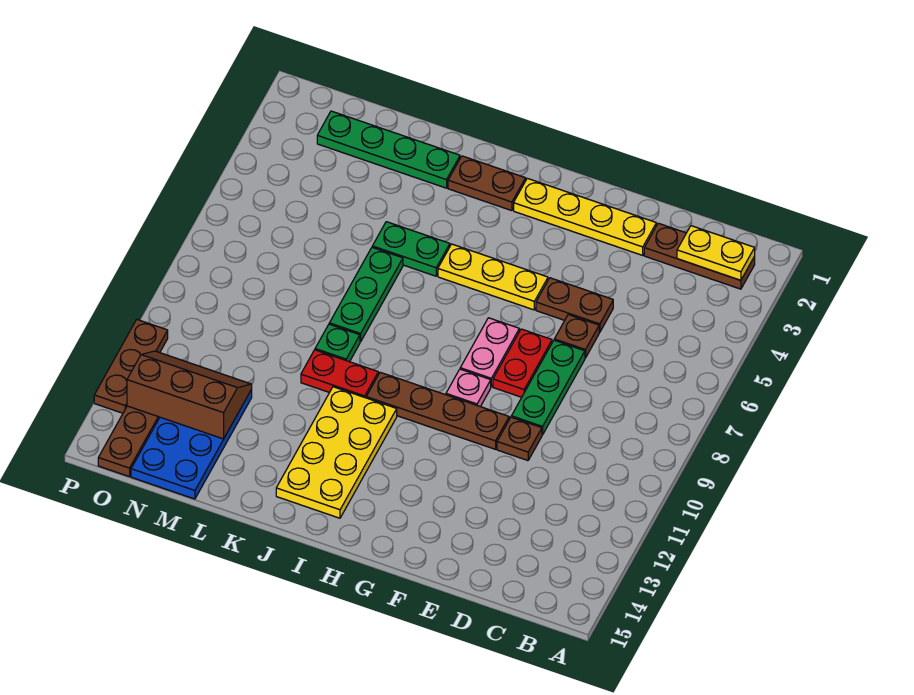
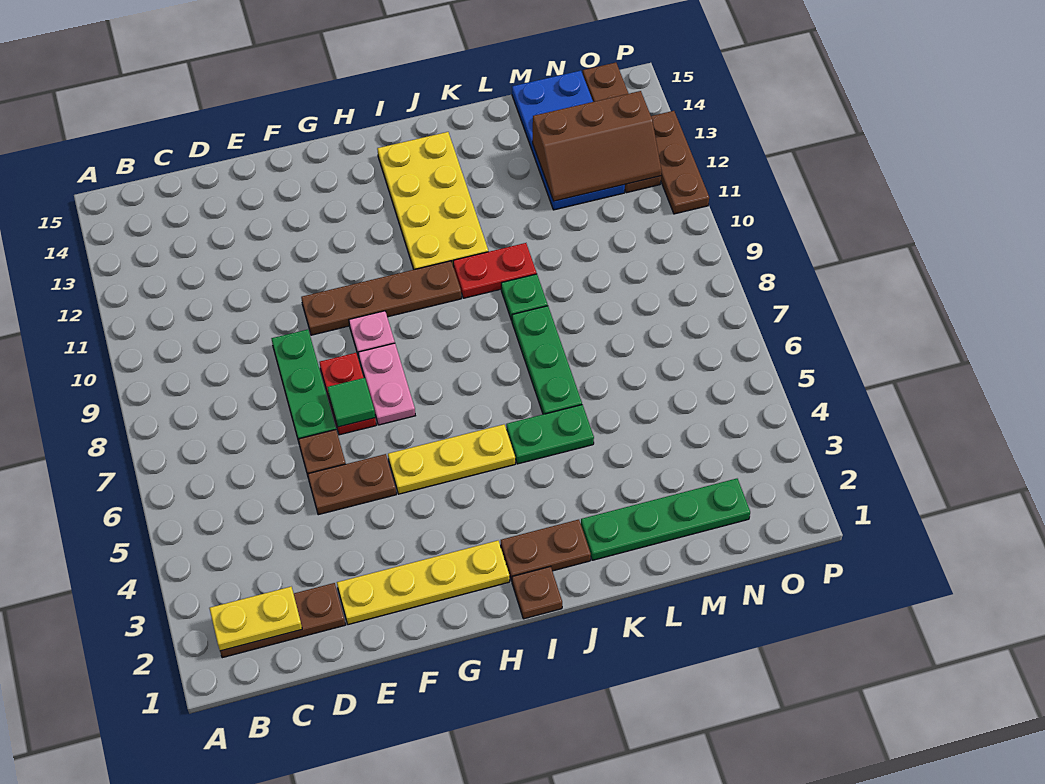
brown 1x1 plate [497,417,542,461] -> brown 1x1 plate moved to [512,566,562,619]
none -> green 1x1 tile [327,378,375,427]

